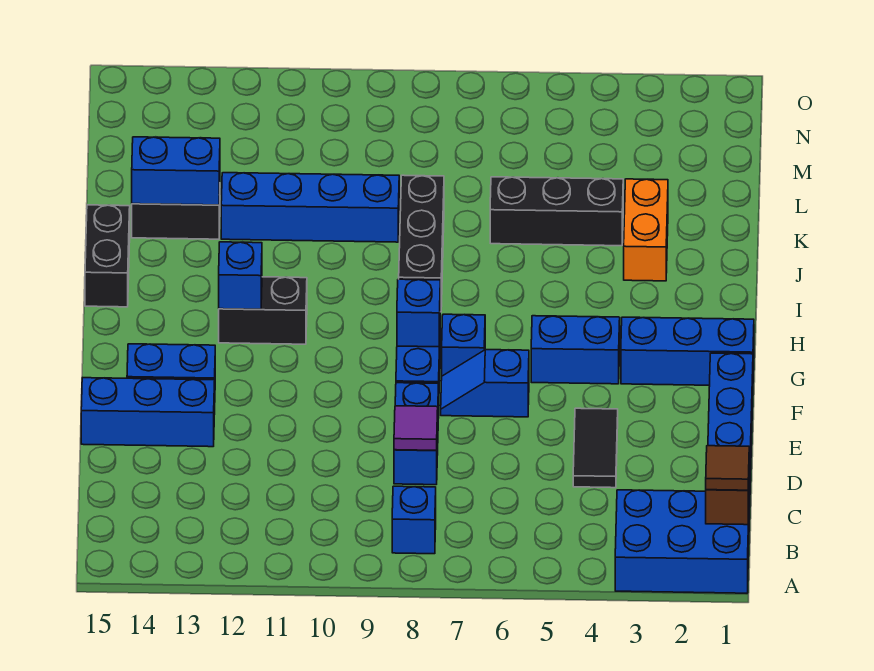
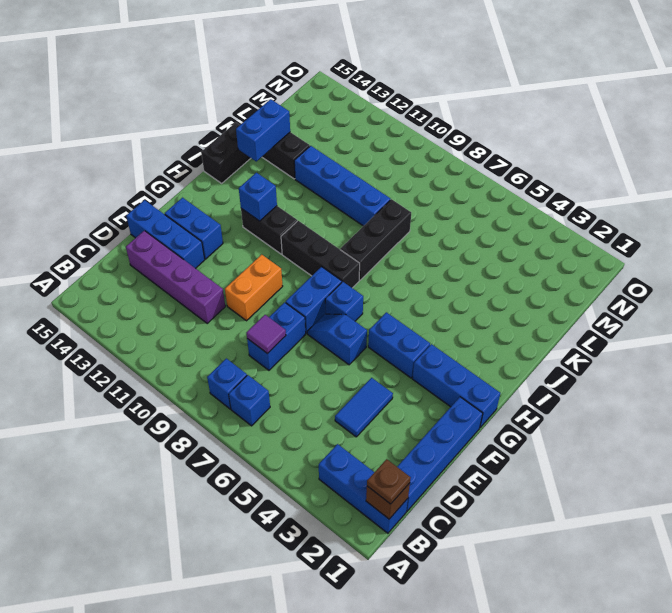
blue 2x3 brick [615,490,749,593] -> blue 1x3 brick [319,444,408,533]
brown 1x1 tile [706,446,749,490] -> brown 1x1 plate [367,459,411,504]
black 1x2 tile [573,408,618,488] -> blue 1x2 tile [335,378,393,437]
none -> purple 1x4 brick [126,231,225,323]
blue 1x1 brick [397,279,440,347] -> blue 1x1 brick moved to [229,375,270,426]
orange 1x2 brick [624,179,668,281] -> orange 1x2 brick moved to [225,255,283,321]
black 1x3 brick [490,177,623,246] -> black 1x3 brick moved to [281,221,360,288]
blue 1x2 brick [132,137,220,205] -> blue 1x2 brick turned to [236,99,290,161]

